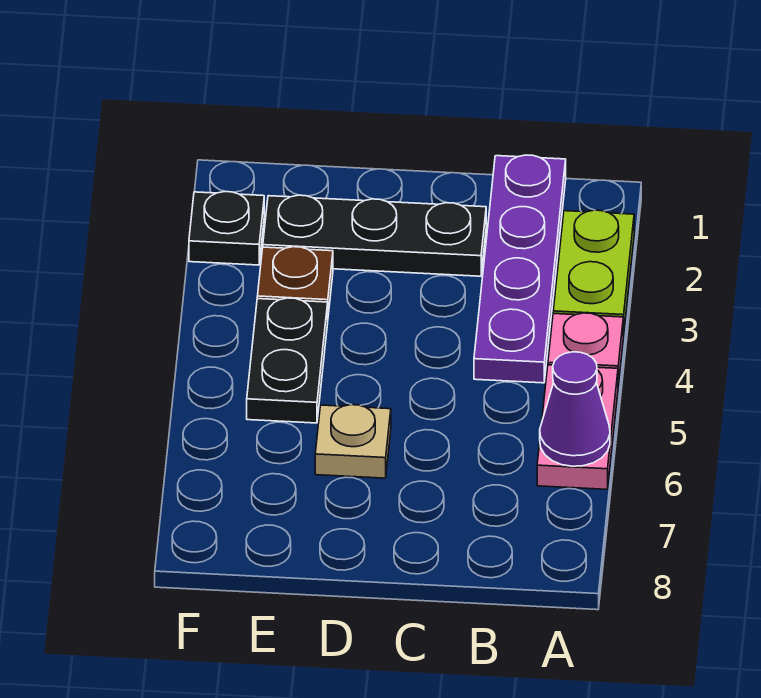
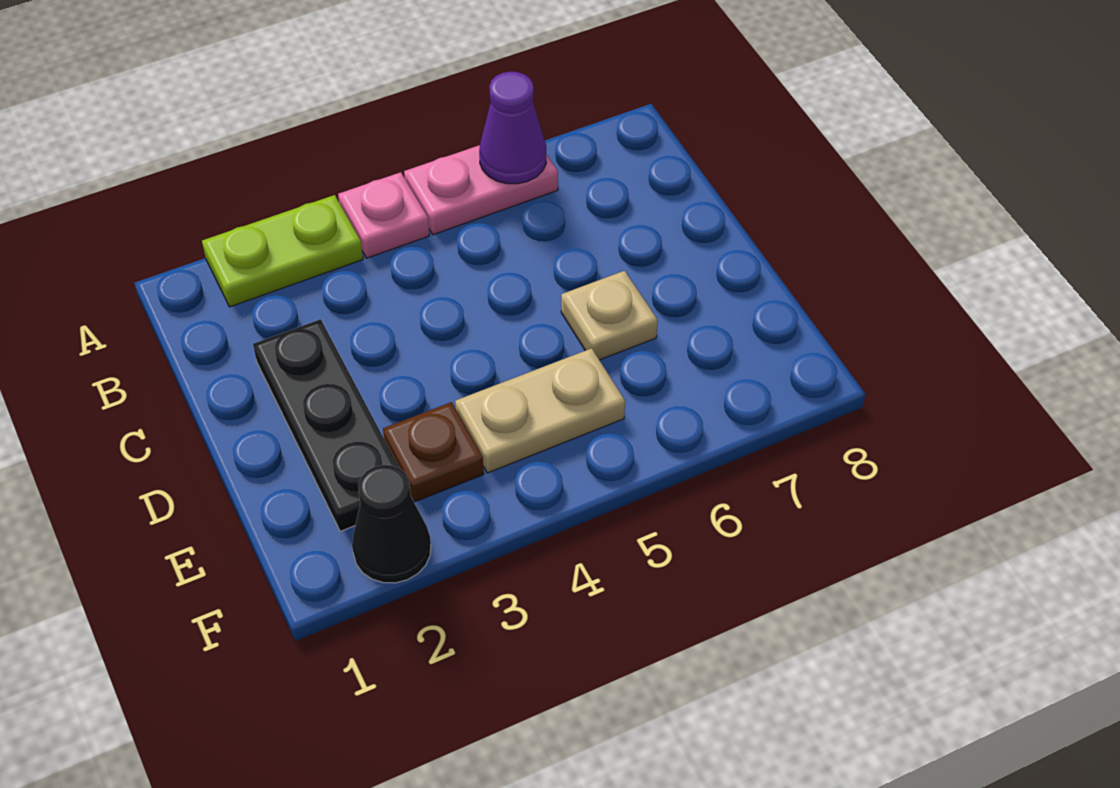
purple 1x4 plate [474,155,566,383] -> none
black 1x2 plate [247,298,328,423] -> tan 1x2 plate [455,348,625,473]
black 1x1 plate [189,192,264,265] -> black 1x1 cone [352,465,431,583]

